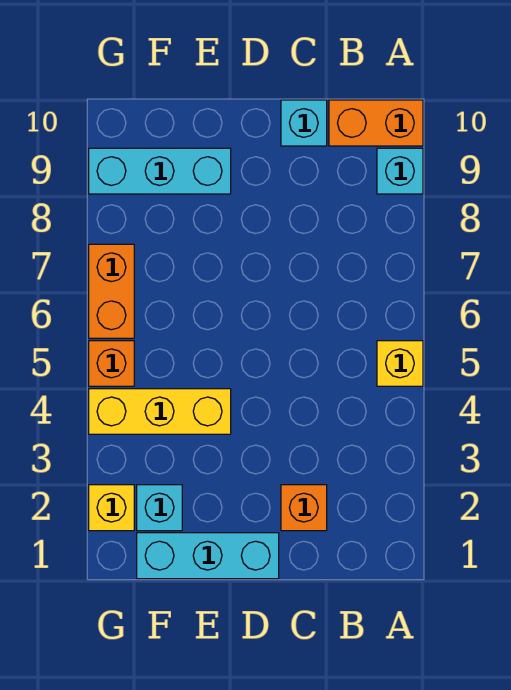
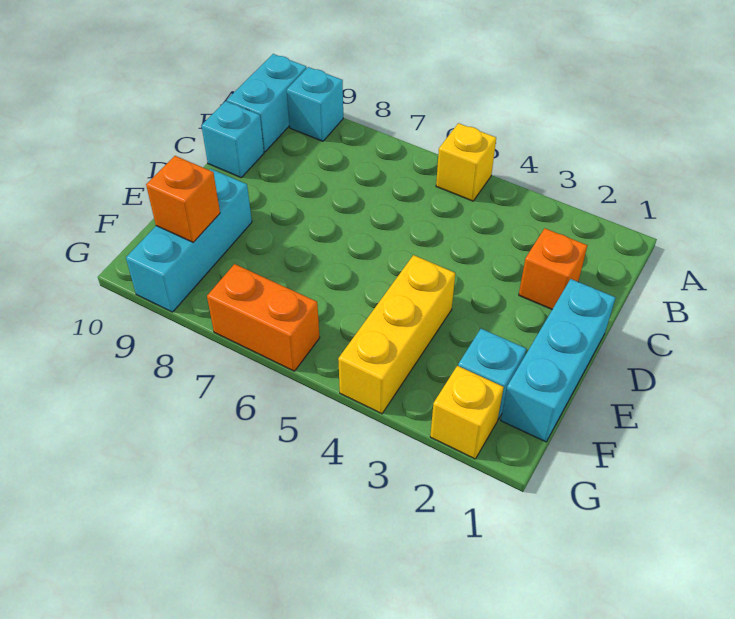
orange 1x2 brick [329,100,423,146] -> cyan 1x2 brick [227,54,307,152]
orange 1x1 brick [89,341,134,386] -> orange 1x1 brick moved to [146,156,220,242]

